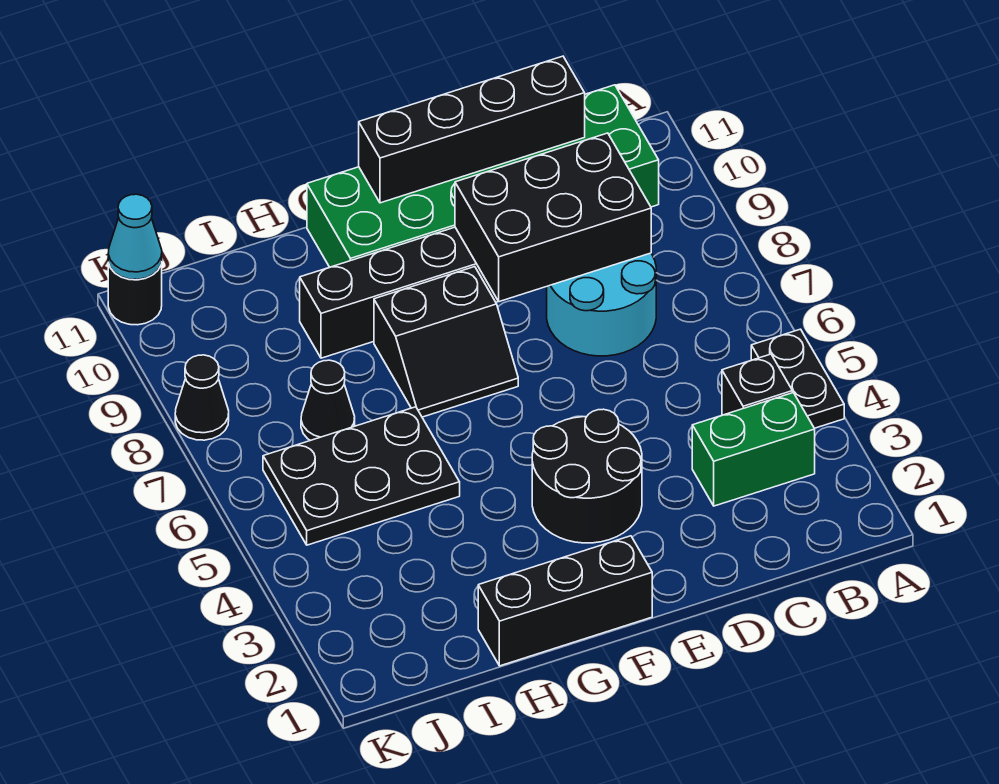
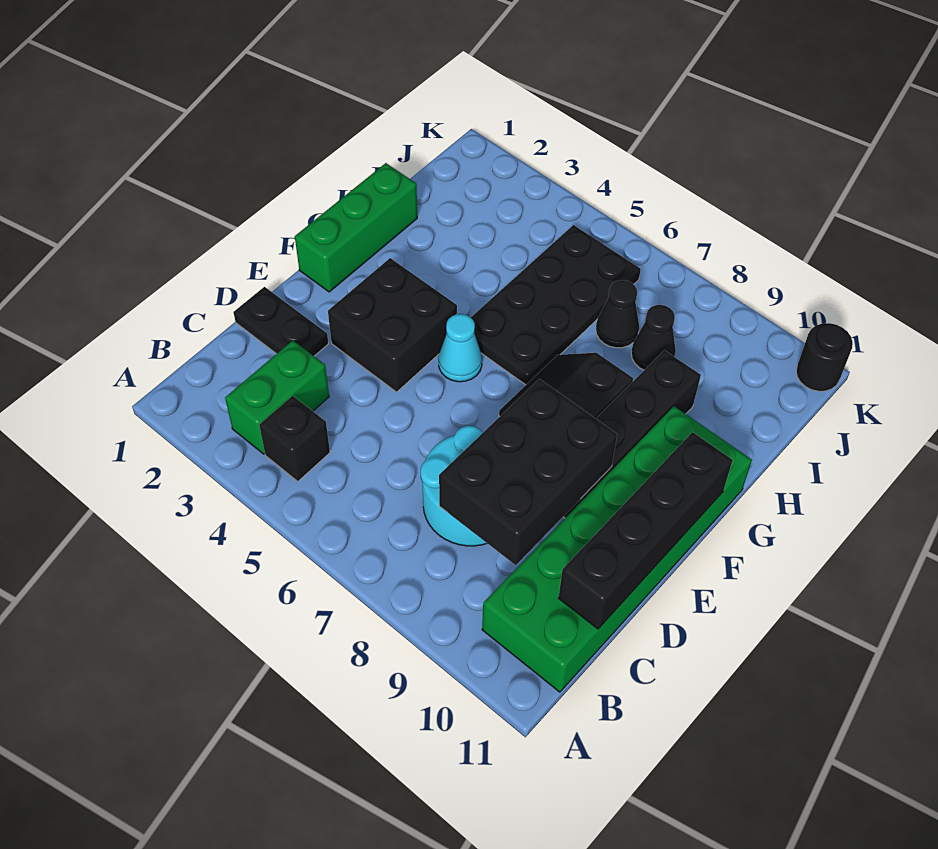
black 1x2 plate [751,329,844,428] -> black 1x2 plate moved to [233,287,328,356]
black 2x2 round brick [532,409,642,543] -> black 2x2 brick [328,258,457,392]
black 1x3 brick [478,536,652,666] -> green 1x3 brick [295,163,417,292]
black 2x3 plate [263,407,460,545] -> black 2x4 plate [471,225,641,385]
black 1x1 cone [175,355,229,440] -> black 1x1 cone moved to [631,305,676,370]
cyan 1x1 cone [108,194,162,280] -> cyan 1x1 cone moved to [438,314,482,382]

